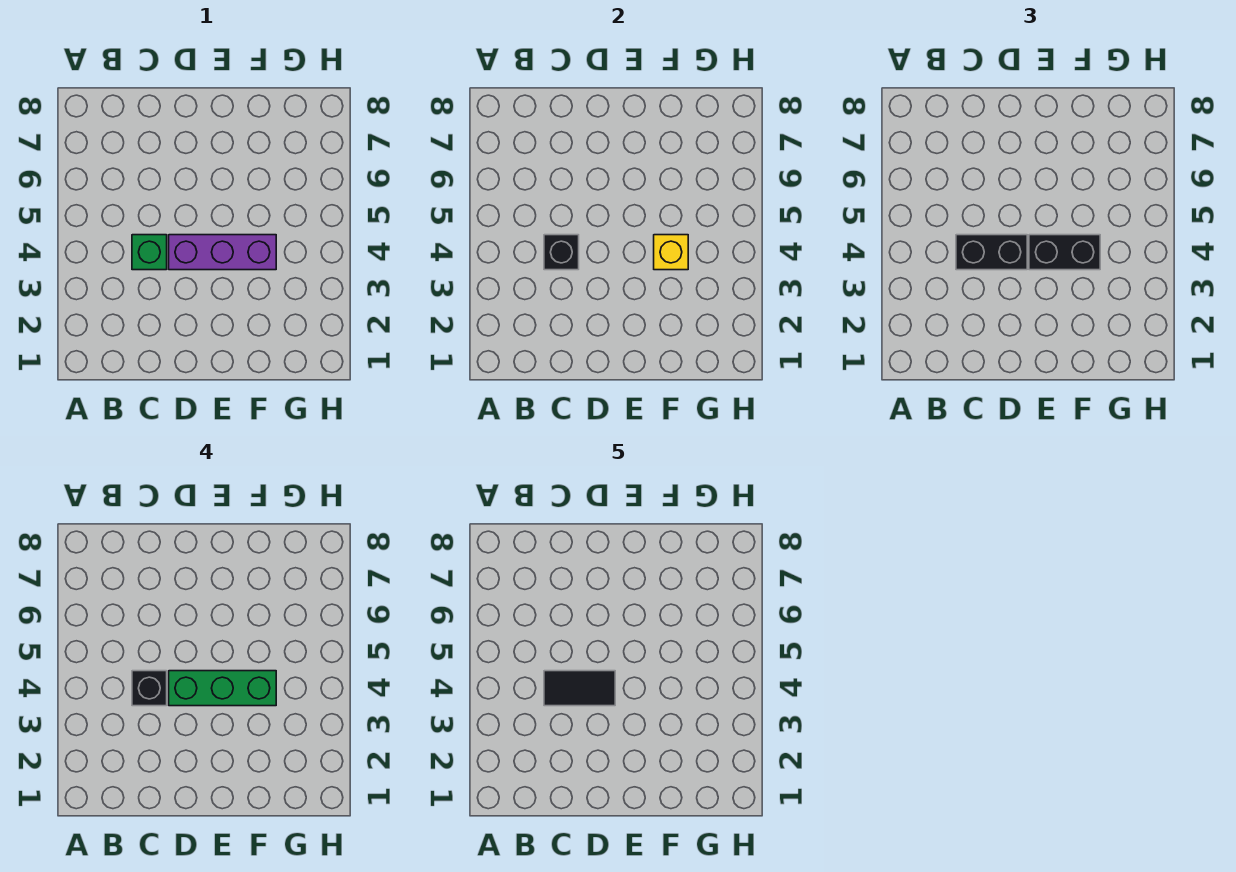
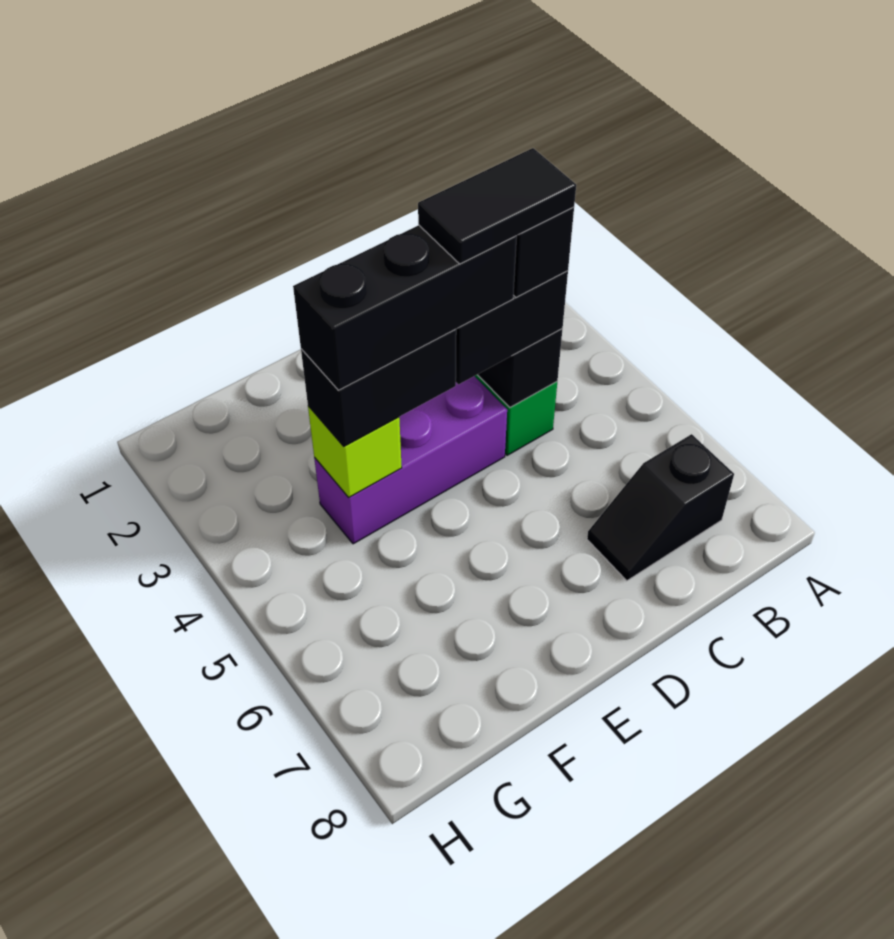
none -> black 1x2 slope [587,434,734,581]
green 1x3 brick [169,671,276,706] -> black 1x3 brick [293,225,517,390]
yellow 1x1 brick [654,235,688,270] -> lime 1x1 brick [308,406,402,497]

